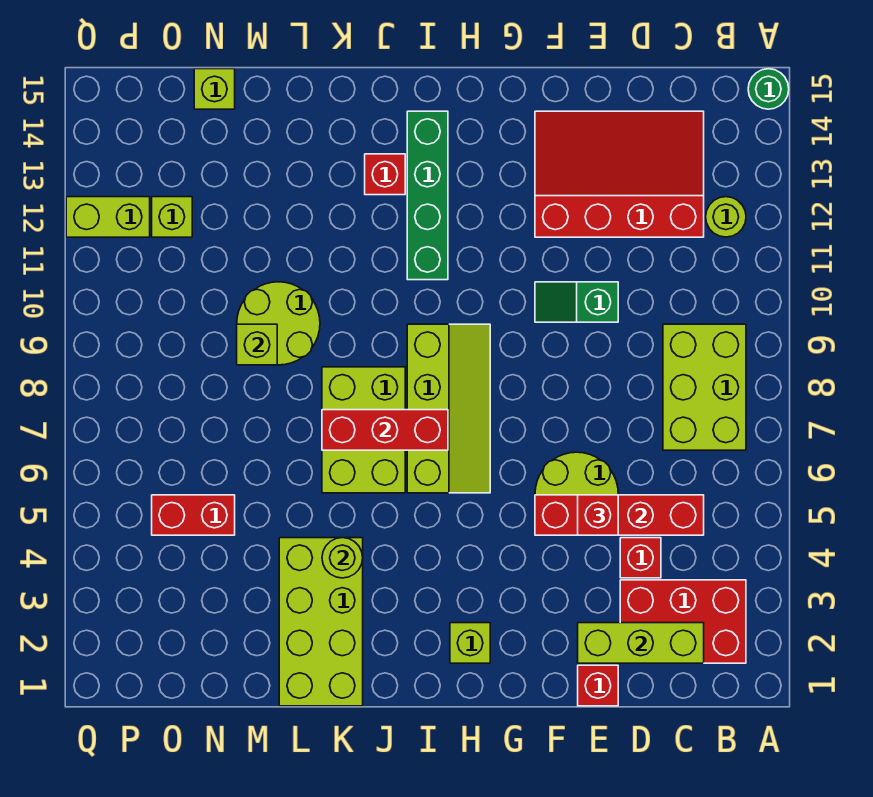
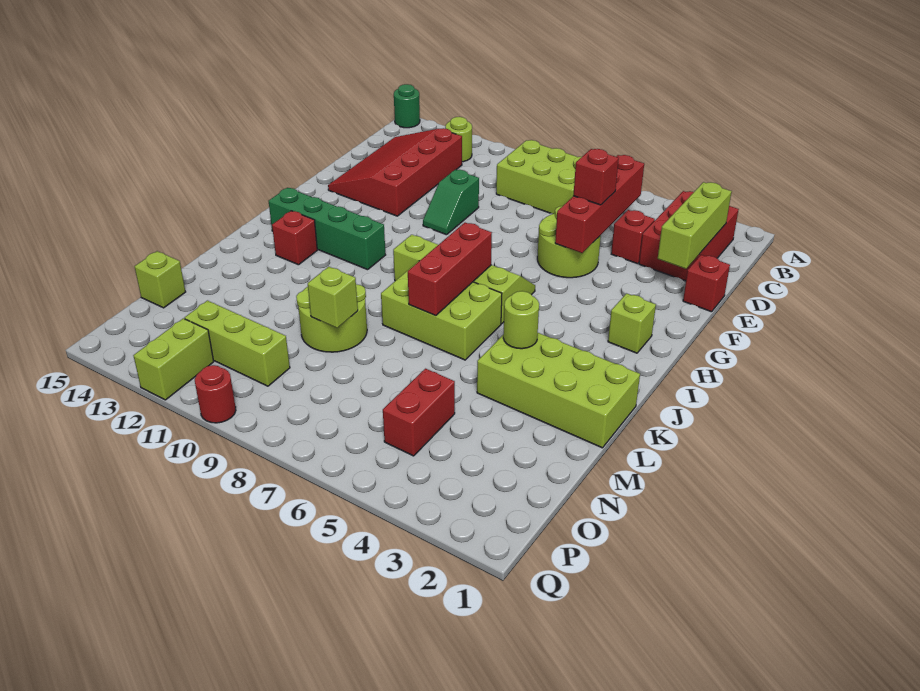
lime 1x1 brick [152,197,192,237] -> lime 1x3 brick [185,301,290,386]
none -> red 1x1 round brick [195,365,236,423]

